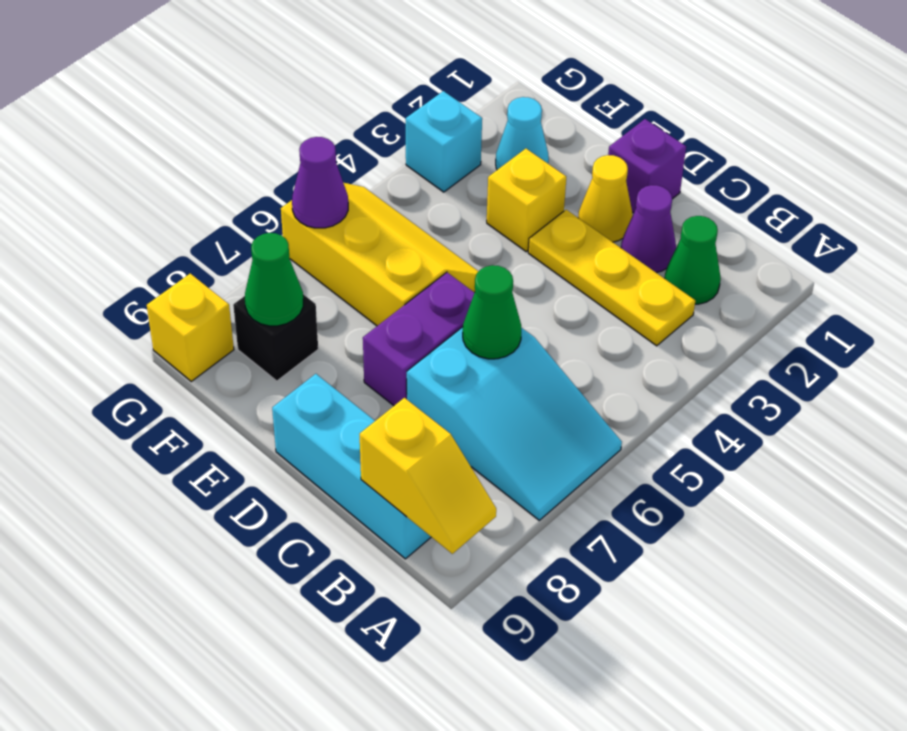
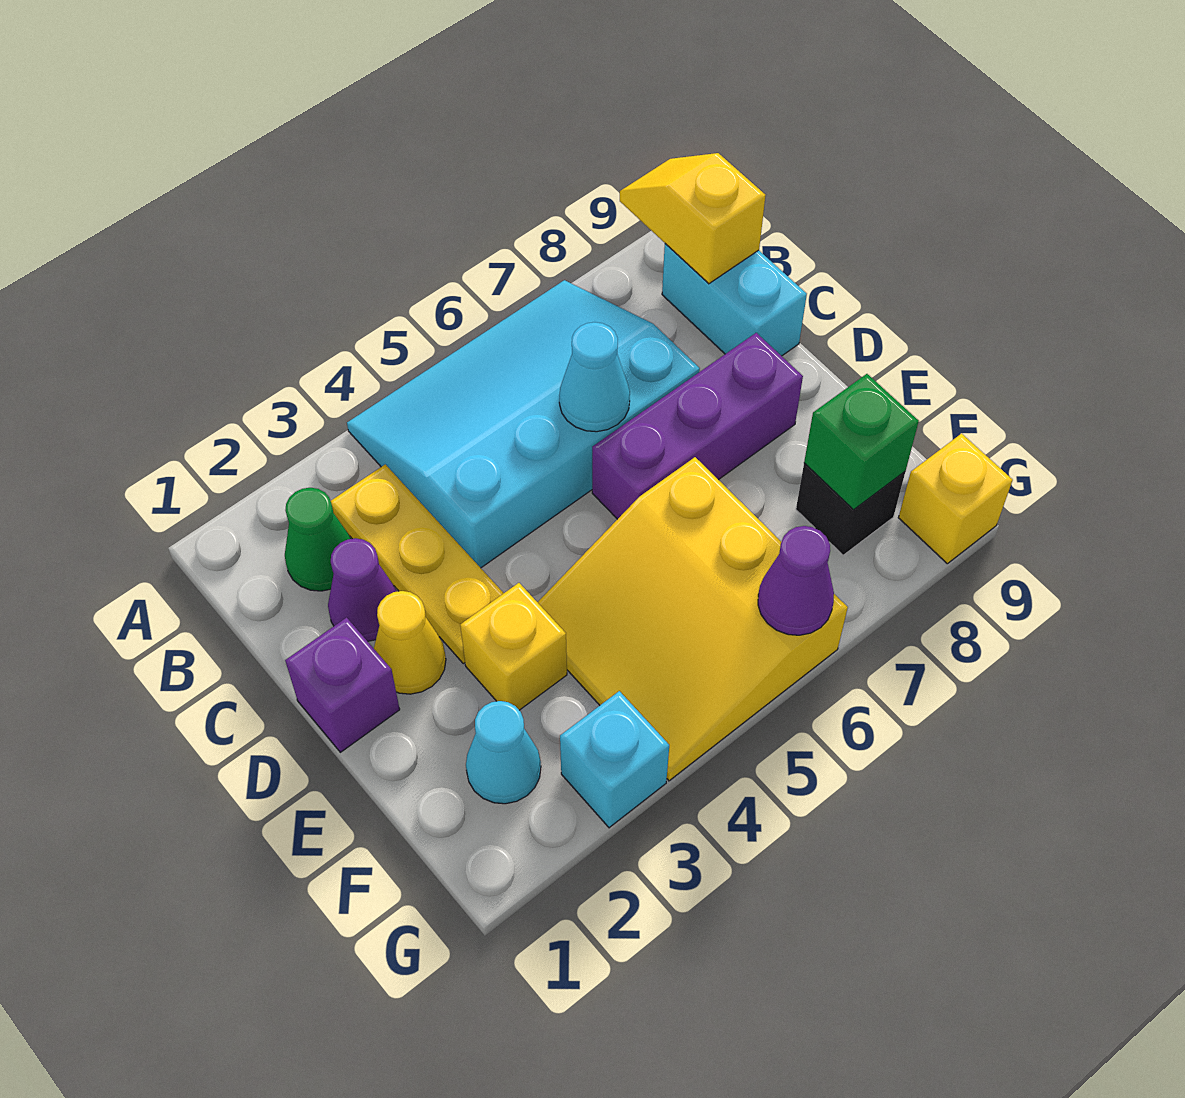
cyan 2x3 slope [407,327,622,520] -> cyan 3x4 slope [347,280,700,568]
cyan 1x3 brick [272,374,431,559] -> cyan 1x2 brick [662,244,807,356]
green 1x1 cone [463,265,521,359] -> cyan 1x1 cone [559,322,630,432]
purple 1x2 brick [363,272,474,406] -> purple 1x3 brick [592,333,803,519]
yellow 2x3 slope [281,183,479,326] -> yellow 3x3 slope [538,457,848,781]
green 1x1 cone [245,233,303,326] -> green 1x1 brick [804,374,919,510]

